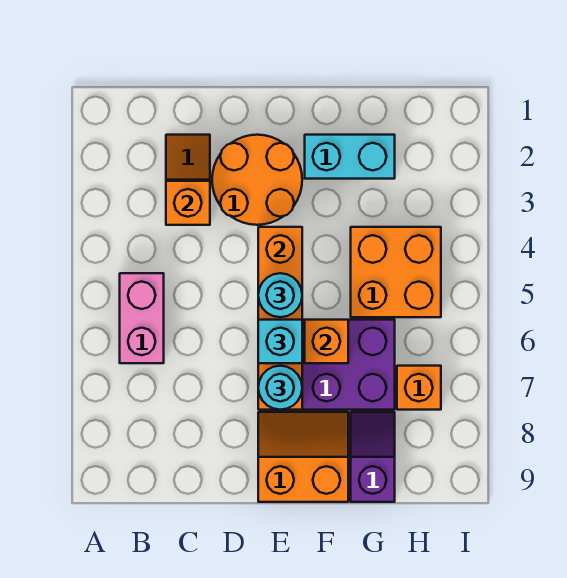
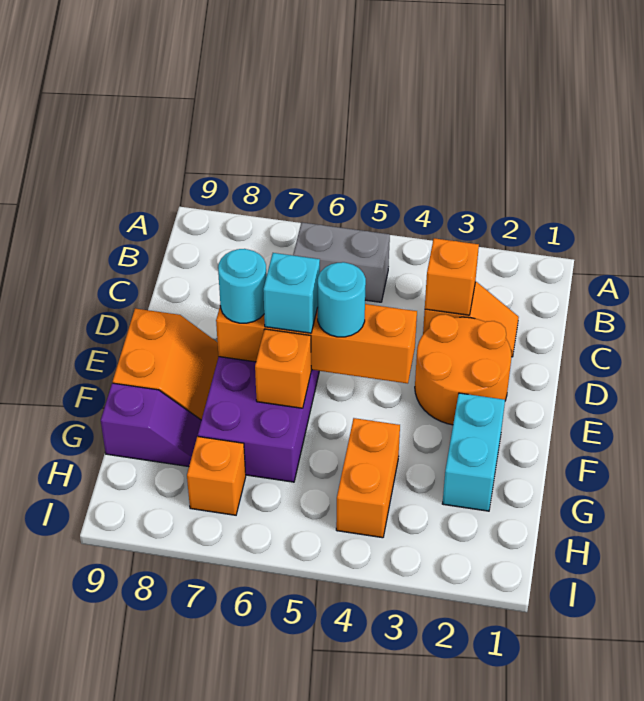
pink 1x2 brick [120,273,164,363] -> grey 1x2 brick [293,222,390,302]
orange 2x2 brick [351,227,441,317] -> orange 1x2 brick [336,418,400,538]

